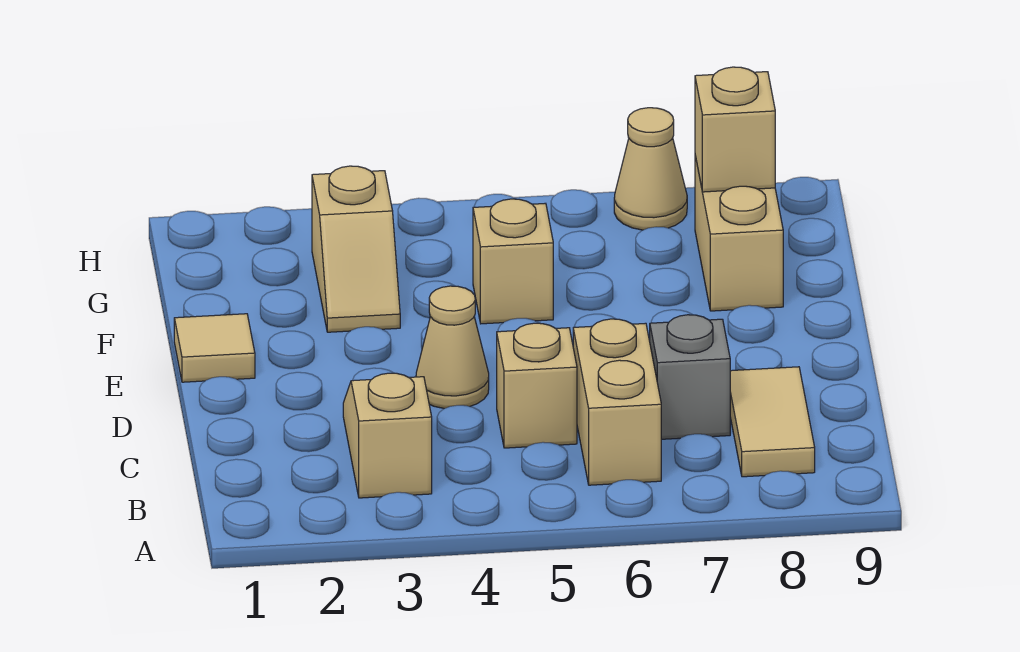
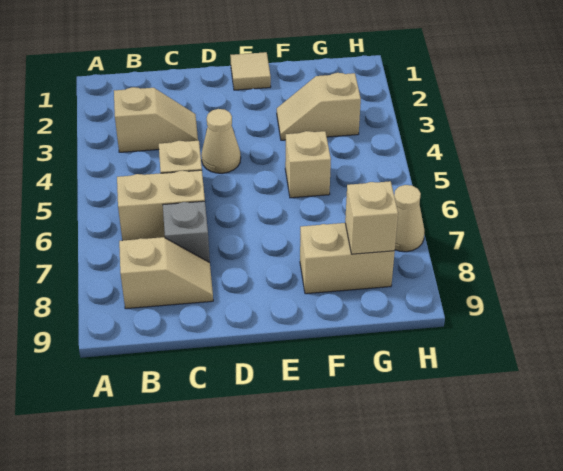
tan 1x2 tile [730,367,815,477] -> tan 1x2 slope [119,237,213,309]

